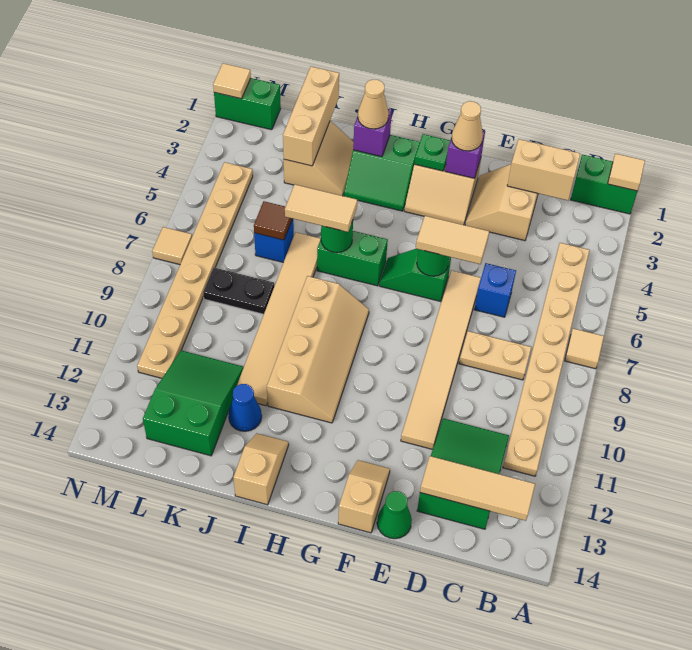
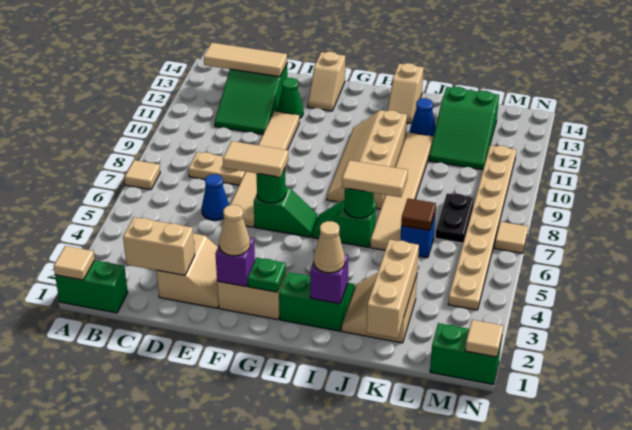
tan 1x8 plate [503,243,590,476] -> none
blue 1x1 brick [474,263,516,317] -> blue 1x1 cone [202,174,229,220]
green 1x1 cone [377,491,412,539] -> green 1x1 cone moved to [278,78,303,119]
green 1x2 brick [317,231,388,286] -> green 1x2 slope [312,199,376,247]
black 1x2 plate [203,268,274,314] -> black 1x2 plate turned to [435,193,474,243]

